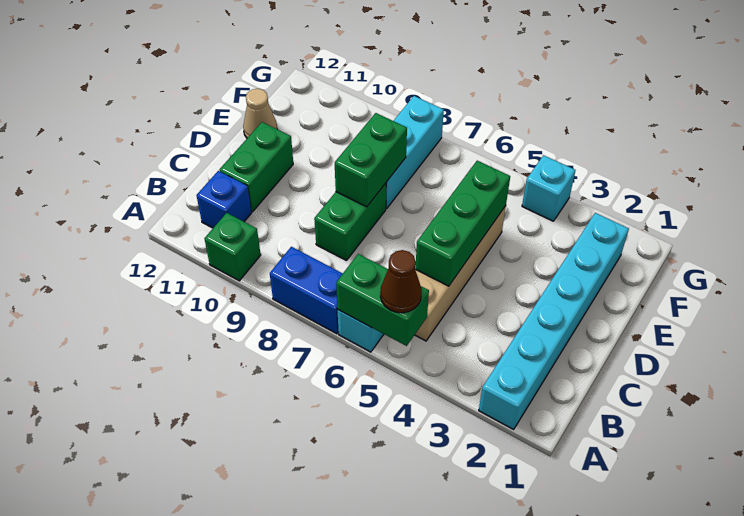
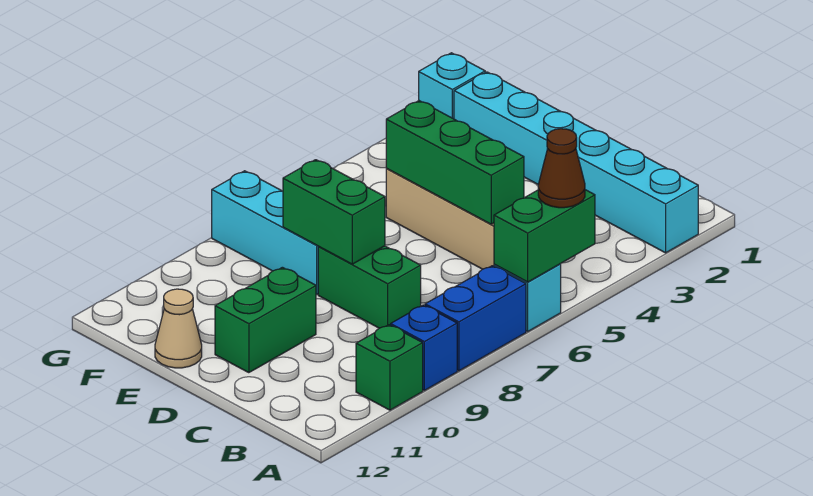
blue 1x1 brick [196,171,252,228] -> blue 1x1 brick moved to [391,305,457,390]
green 1x2 brick [219,122,293,212] -> green 1x2 brick turned to [215,267,316,373]
cyan 1x1 brick [522,155,575,221] -> cyan 1x1 brick moved to [419,53,485,119]

